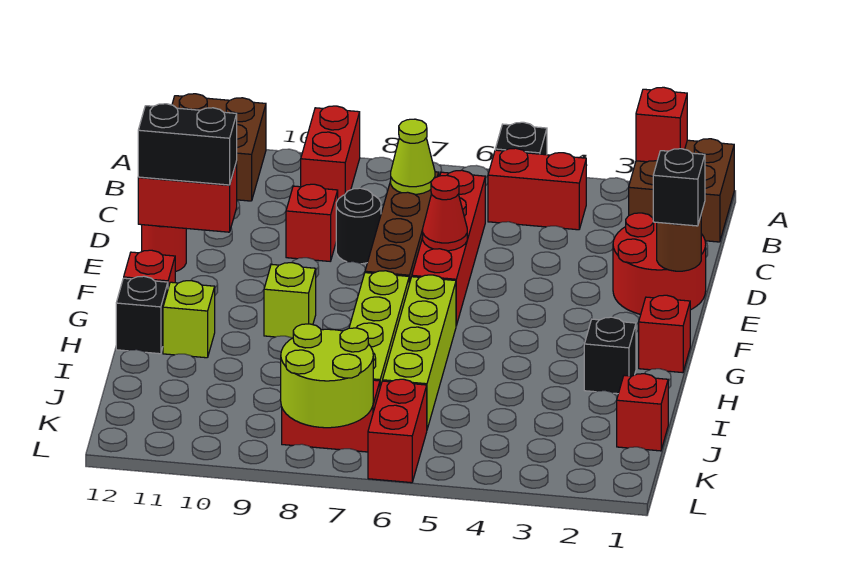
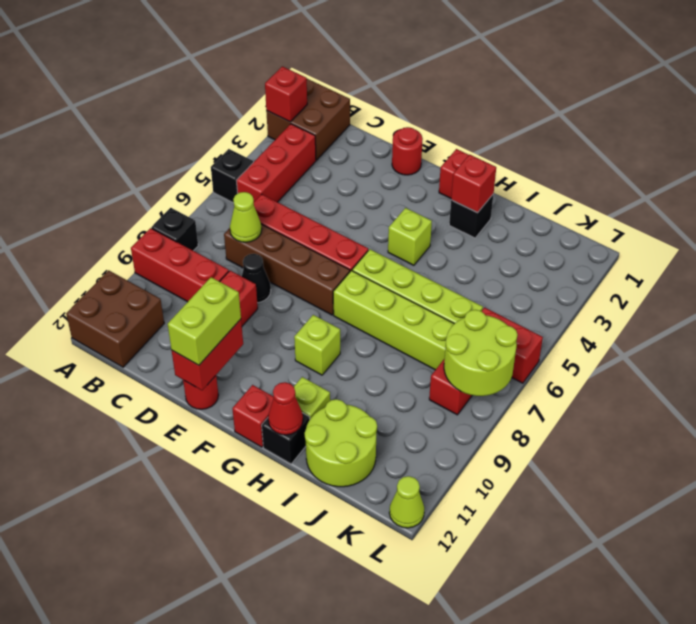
red 1x2 brick [301,106,360,199] -> red 1x3 brick [131,228,229,302]
red 1x2 brick [488,148,586,230] -> red 1x3 brick [236,124,316,202]
red 2x2 round brick [613,213,706,314] -> red 1x1 round brick [392,127,423,175]
black 1x1 round brick [336,188,381,264] -> black 1x1 cone [242,254,271,303]
brown 1x1 round brick [657,217,701,271] -> none
black 1x1 brick [653,149,705,226] -> black 1x1 brick moved to [151,208,198,251]
red 1x1 cone [423,175,467,251] -> red 1x1 cone moved to [268,382,303,435]
black 1x2 brick [138,104,237,185] -> lime 1x2 brick [168,277,241,365]
none -> lime 1x1 brick [388,208,432,265]
none -> lime 2x2 round brick [305,399,377,487]
red 1x1 brick [617,374,668,451] -> red 1x1 brick moved to [451,155,496,213]
none -> lime 1x1 cone [389,476,424,528]

